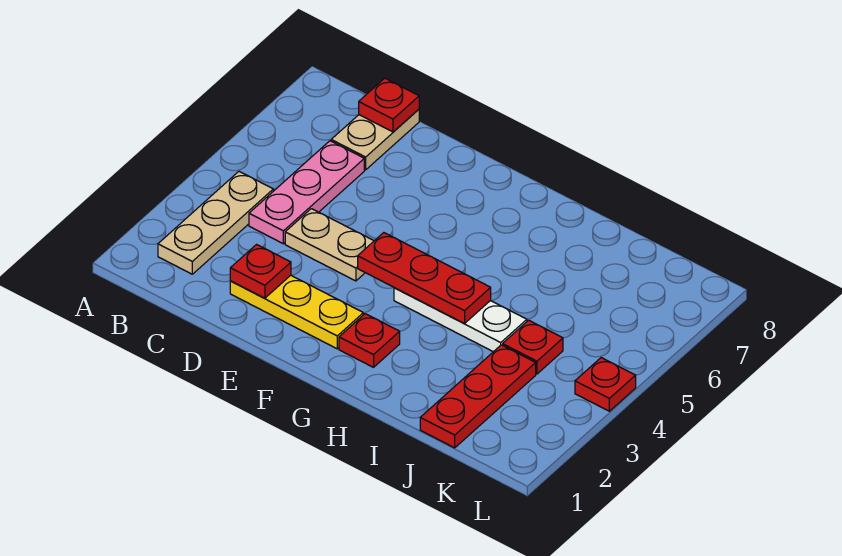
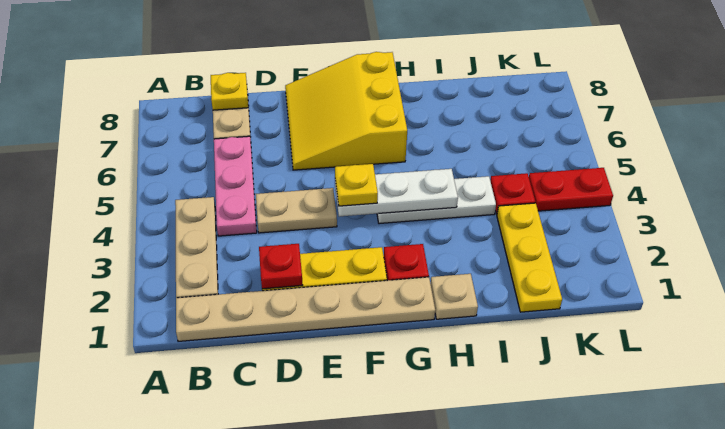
none -> tan 1x6 plate [176,277,435,341]
red 1x1 plate [359,78,419,132] -> yellow 1x1 plate [211,73,248,110]
none -> yellow 3x3 slope [285,52,407,170]
red 1x3 plate [358,233,491,323] -> white 1x3 plate [335,169,458,216]
none -> yellow 1x1 plate [335,164,378,206]
none -> tan 1x1 plate [431,274,478,319]
red 1x3 plate [420,345,536,448] -> yellow 1x3 plate [497,203,562,312]
red 1x1 plate [575,358,636,411] -> red 1x2 plate [529,168,613,211]

